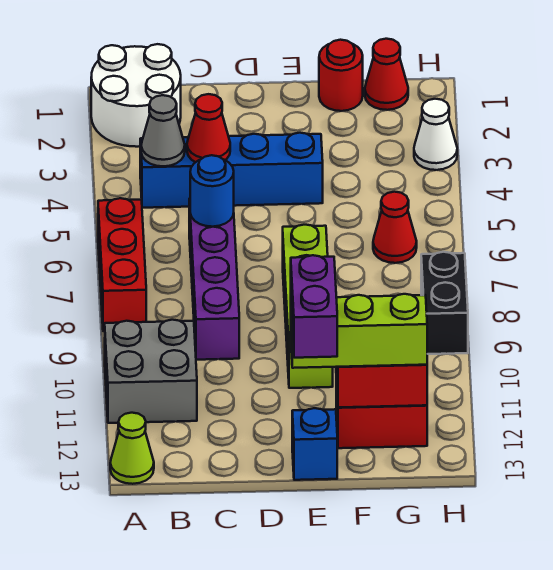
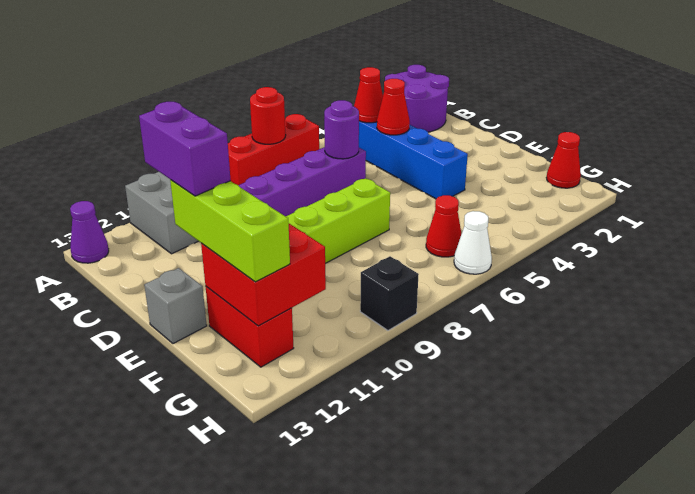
white 2x2 round brick [91,44,181,147] -> purple 2x2 round brick [385,65,449,132]
lime 1x1 cone [110,413,154,484] -> purple 1x1 cone [70,201,109,263]
grey 1x1 cone [141,95,185,166] -> red 1x1 cone [354,67,383,123]
blue 1x1 round brick [190,155,234,227] -> purple 1x1 round brick [324,100,359,159]
purple 1x2 brick [291,255,337,358] -> purple 1x2 brick turned to [139,102,231,196]
blue 1x1 brick [292,408,337,480] -> grey 1x1 brick [144,268,207,344]
red 1x1 round brick [319,40,363,111] -> red 1x1 round brick moved to [250,87,286,144]
white 1x1 cone [414,99,457,170] -> white 1x1 cone moved to [454,211,492,274]
black 1x2 brick [421,252,468,354] -> black 1x1 brick [360,256,419,330]

